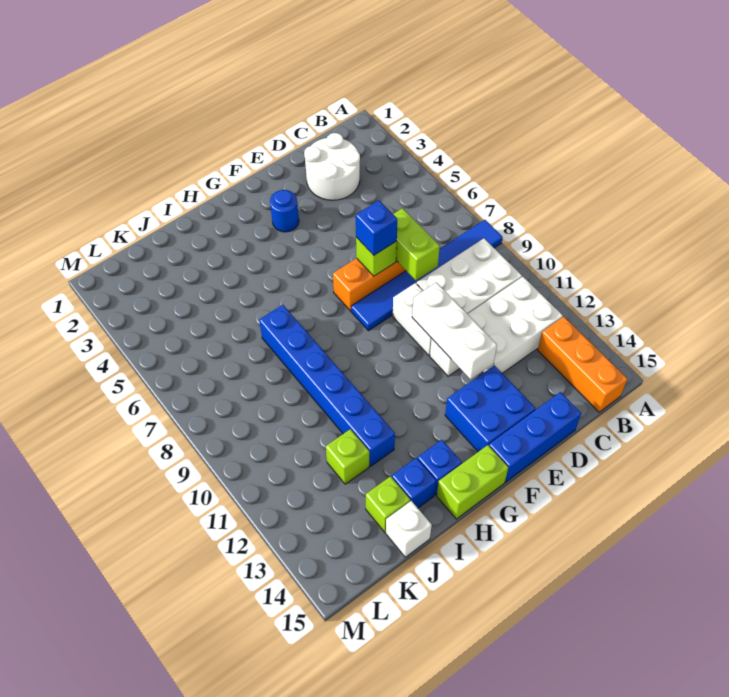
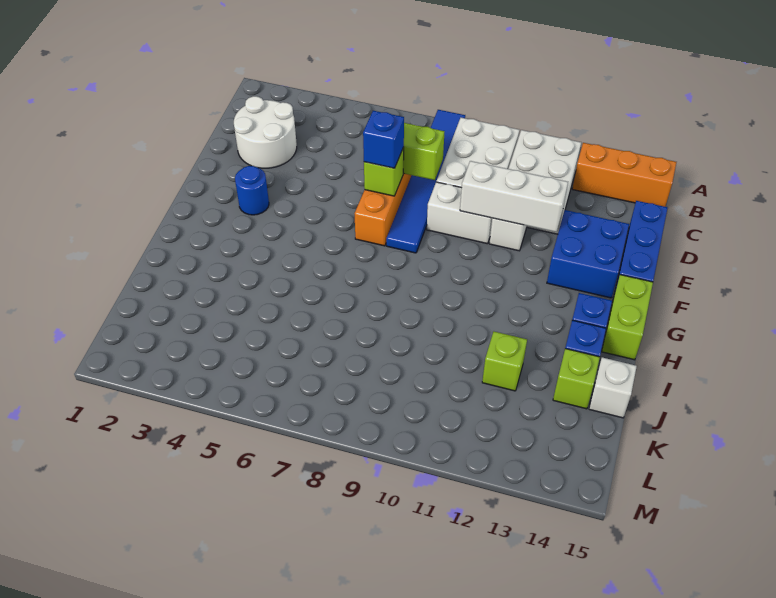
blue 1x6 brick [259,305,395,466] -> none

